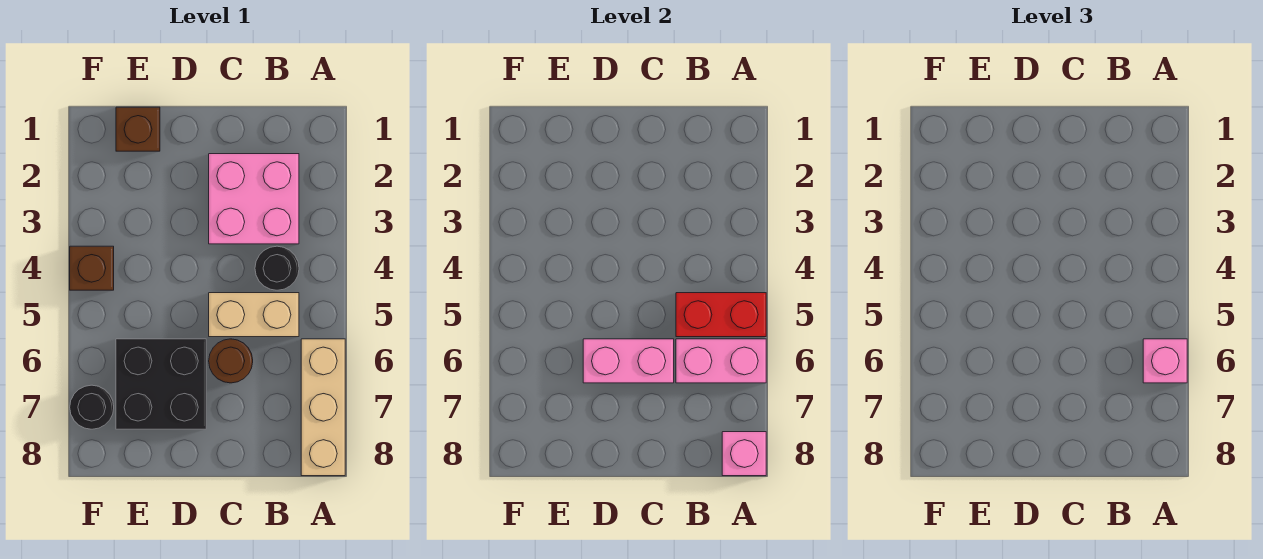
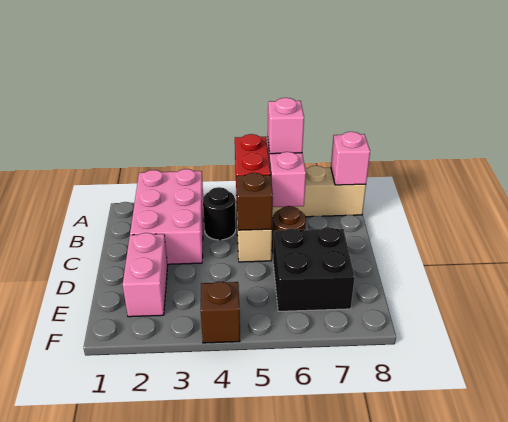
pink 2x2 brick [209,154,299,244] -> pink 2x3 brick [130,169,203,264]
pink 1x2 brick [583,339,674,383] -> pink 1x2 brick moved to [123,233,168,317]
brown 1x1 brick [116,107,160,151] -> brown 1x1 brick moved to [236,173,273,230]
black 1x1 round brick [70,385,114,429] -> none

